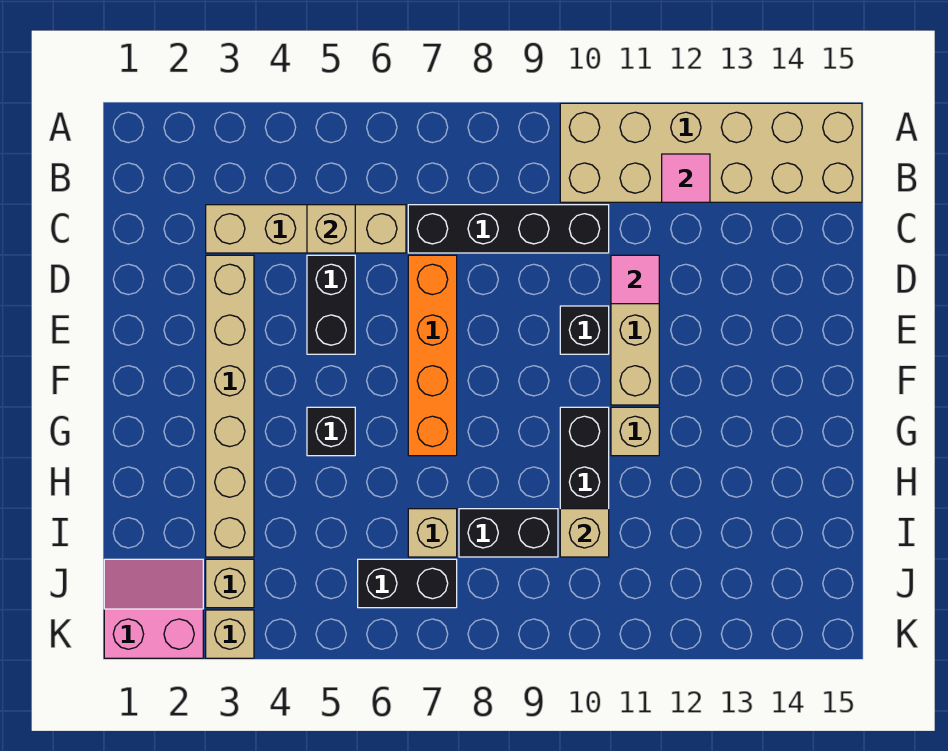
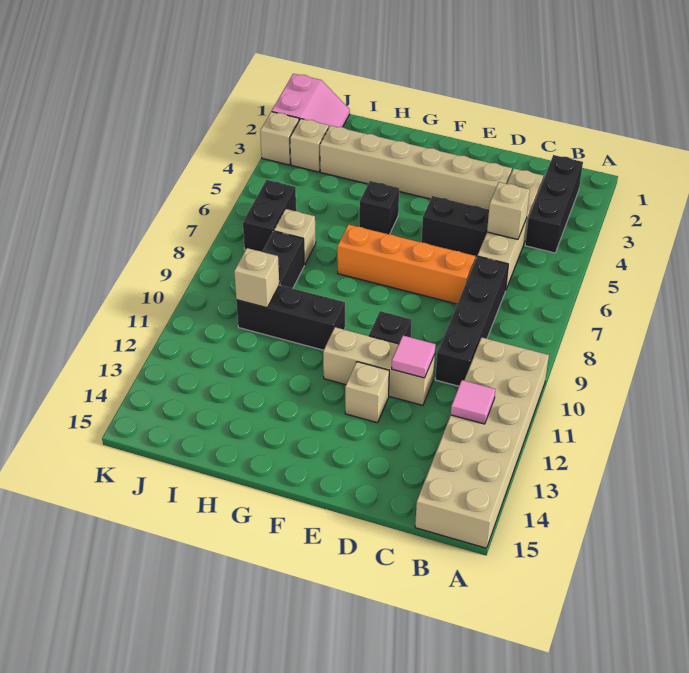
none -> black 1x3 brick [525,155,583,253]
tan 1x1 brick [611,407,659,456] -> tan 1x1 brick moved to [345,362,389,423]

